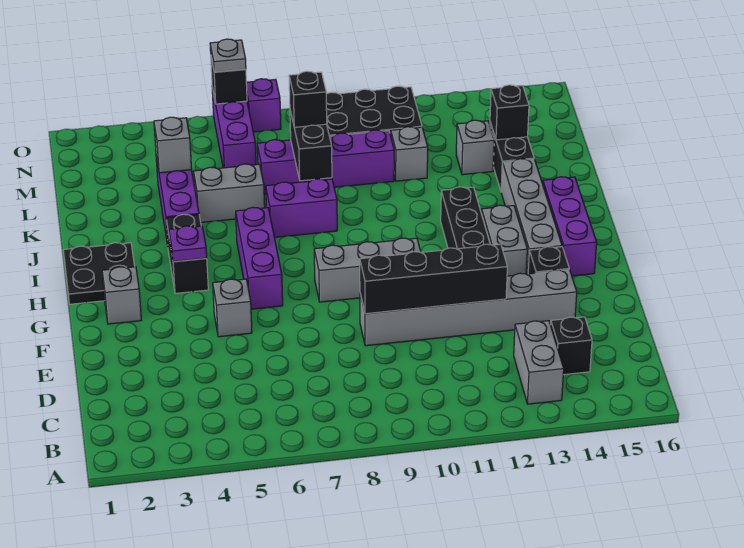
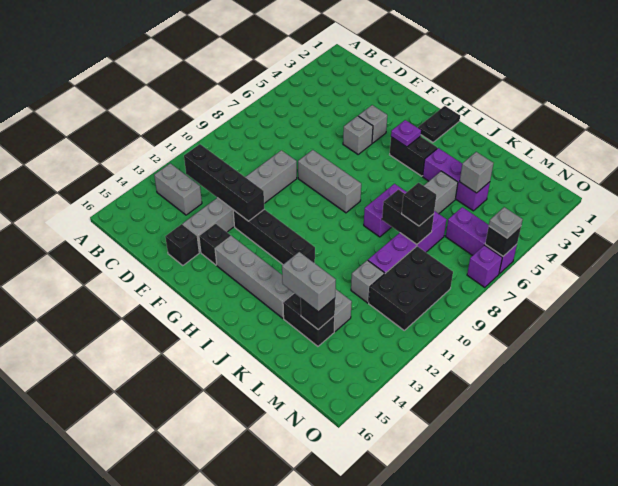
black 1x1 brick [551,317,592,375] -> black 1x1 brick moved to [165,224,199,266]
black 1x4 brick [360,244,507,314] -> black 1x4 brick turned to [184,144,264,221]
grey 1x1 brick [102,267,141,324] -> grey 1x1 brick moved to [358,105,387,143]
purple 1x3 brick [236,207,283,309] -> none
grey 1x3 brick [314,238,421,302] -> grey 1x3 brick turned to [298,150,361,213]
grey 1x2 brick [481,205,527,276] -> grey 1x2 brick moved to [282,252,336,312]
purple 1x3 brick [543,177,597,276] -> none
black 2x2 plate [63,243,135,304] -> black 1x2 plate [418,106,460,142]

